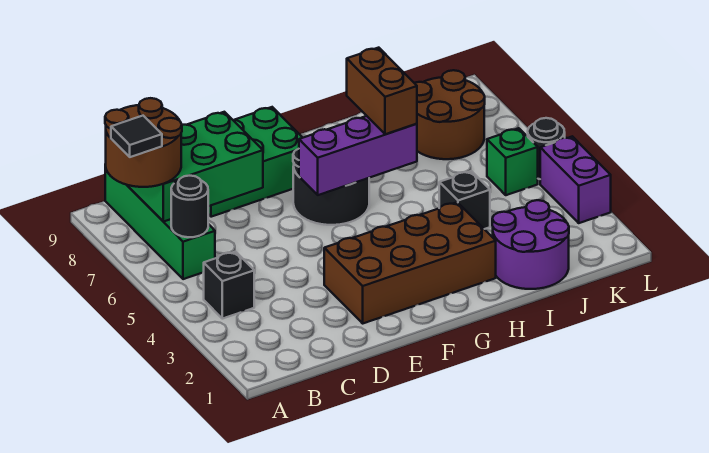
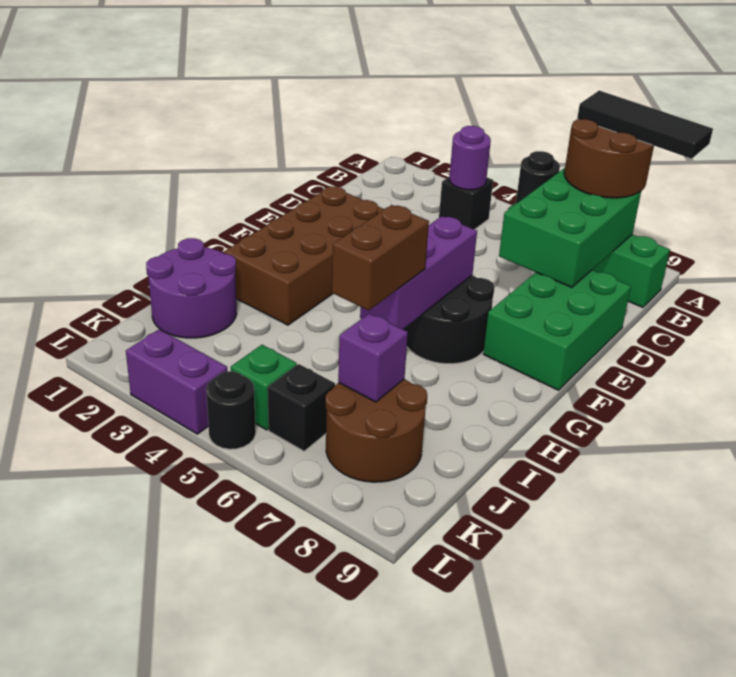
black 1x1 tile [111,116,162,157] -> black 1x3 tile [577,91,713,159]
none -> purple 1x1 round brick [449,126,491,190]
brown 1x2 brick [347,48,417,134] -> brown 1x2 brick turned to [332,205,429,311]
black 1x1 brick [439,171,490,229] -> black 1x1 brick moved to [268,364,335,451]
none -> purple 1x1 brick [338,313,408,402]

